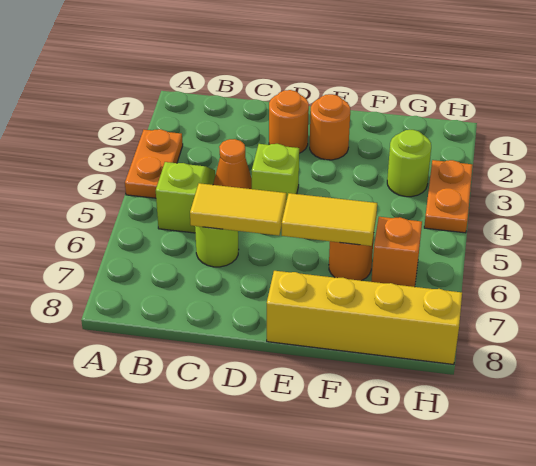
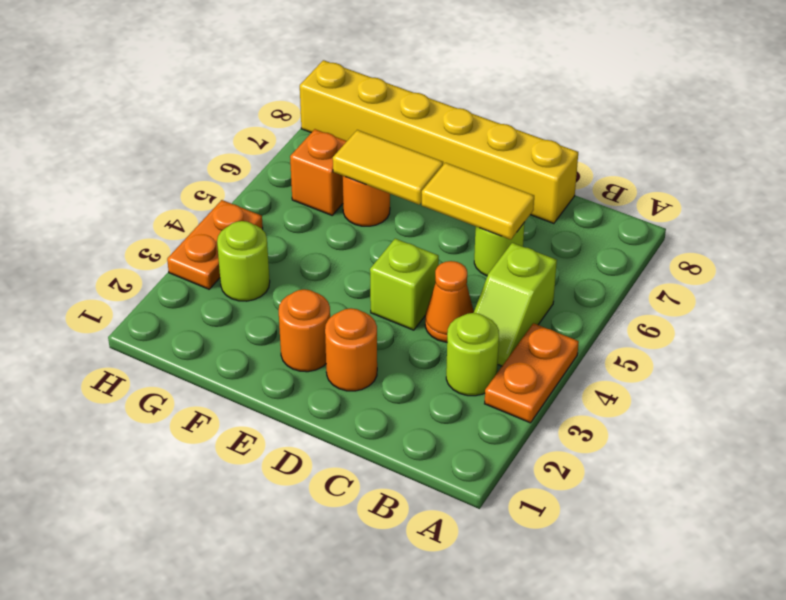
none -> lime 1x1 round brick [446,313,499,396]
yellow 1x4 brick [267,271,462,364] -> yellow 1x6 brick [300,60,578,223]

